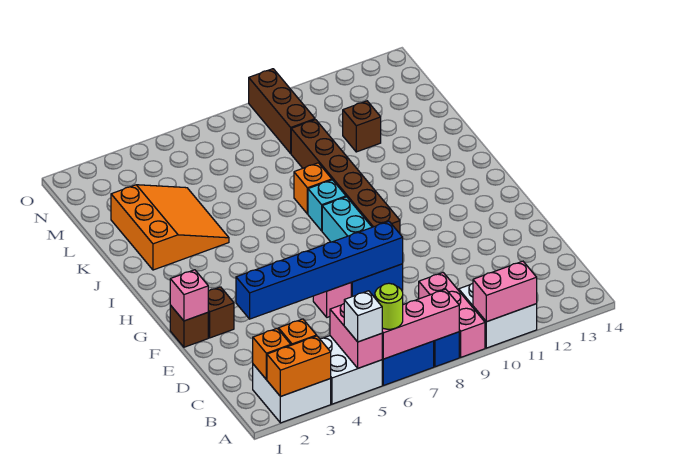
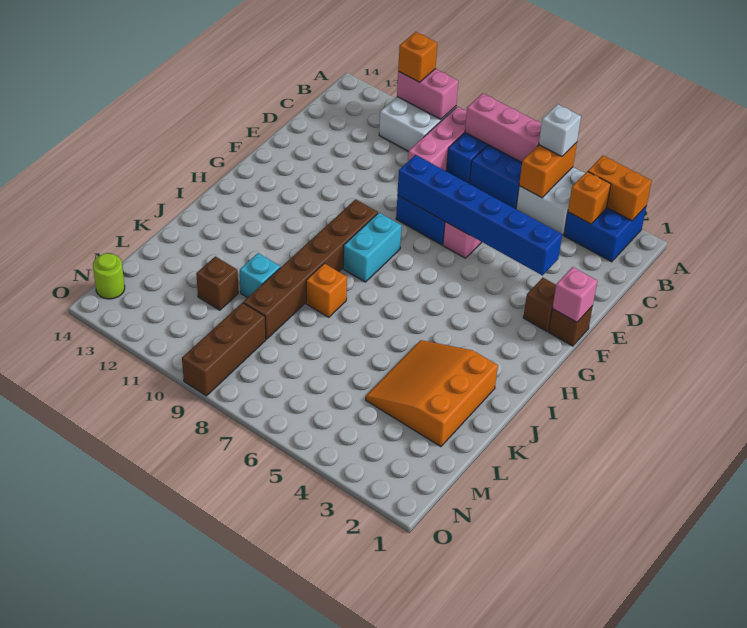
white 2x2 brick [253,364,331,423] -> blue 2x2 brick [564,207,646,262]
pink 1x2 brick [330,304,382,368] -> orange 1x2 brick [519,142,577,198]
lime 1x1 round brick [375,283,403,329] -> lime 1x1 round brick moved to [93,253,125,299]
orange 1x1 brick [253,329,291,379] -> orange 1x1 brick moved to [398,32,437,82]
cyan 1x1 brick [308,180,346,231] -> cyan 1x1 brick moved to [240,253,280,298]

